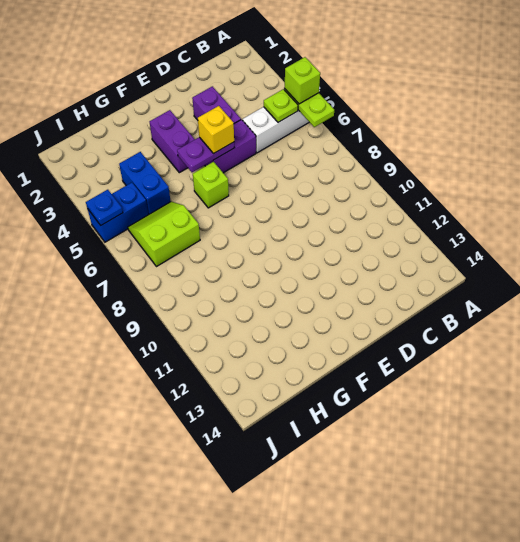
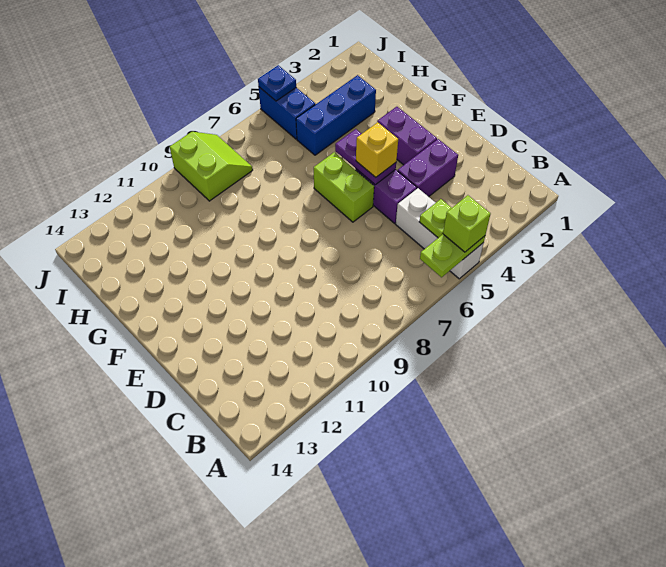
purple 1x2 brick [149,110,195,173] -> purple 1x2 brick turned to [377,107,437,165]
lime 1x1 brick [193,162,229,208] -> lime 1x2 brick [314,152,374,222]
blue 1x2 brick [119,152,171,214] -> blue 1x3 brick [296,75,376,155]
lime 2x2 slope [128,202,200,267] -> lime 2x2 slope moved to [170,132,253,201]

